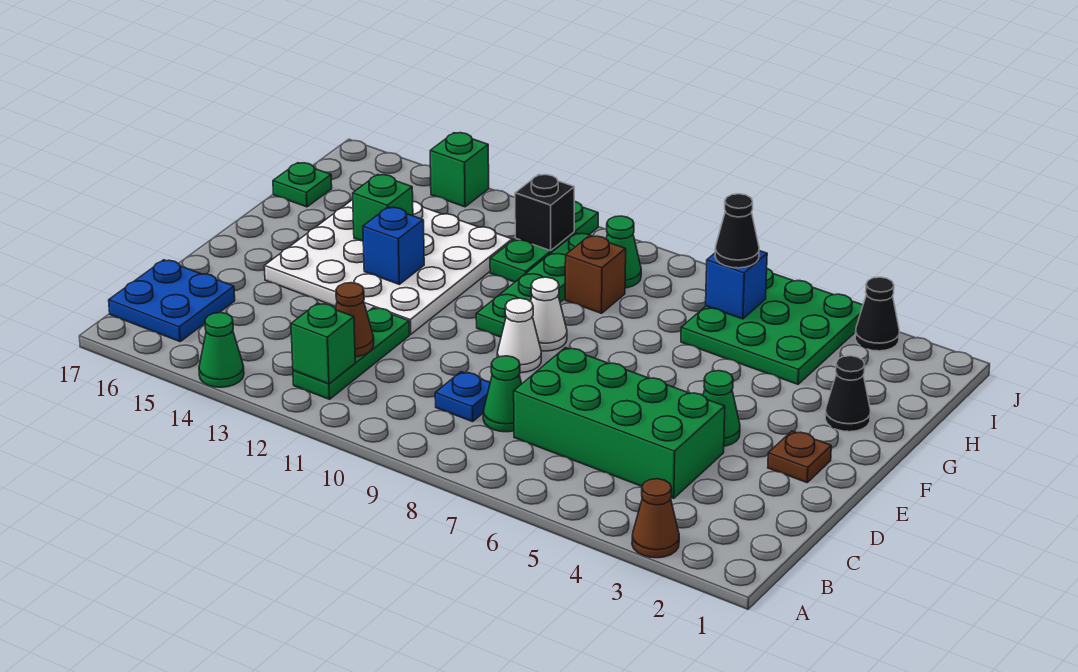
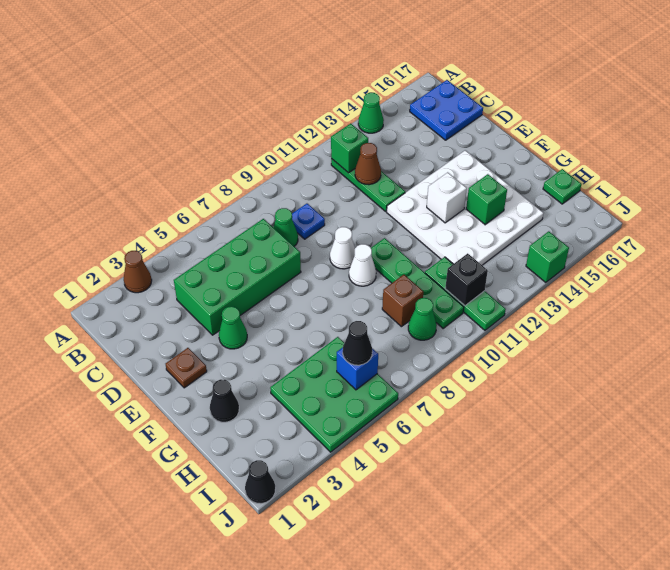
blue 1x1 brick [363,207,424,284] -> white 1x1 brick [427,172,467,223]
black 1x1 cone [855,277,899,351] -> black 1x1 cone moved to [245,460,276,504]

